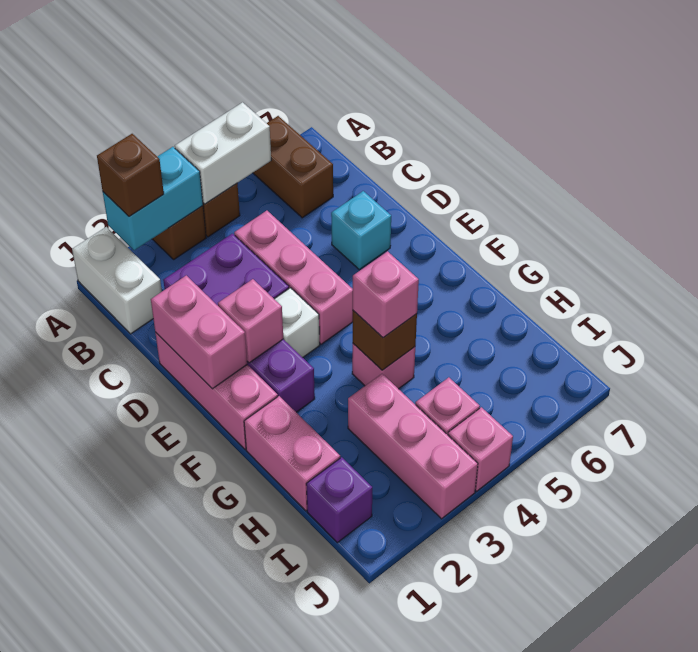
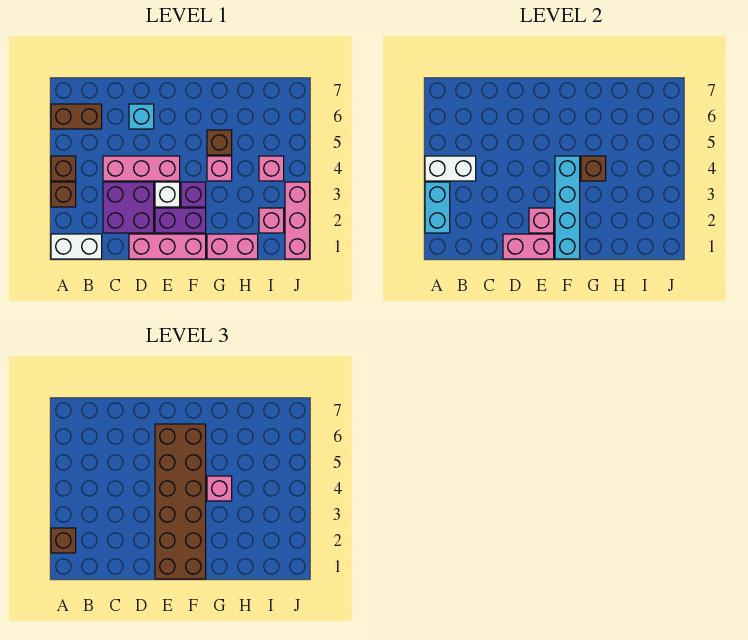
white 1x2 brick [175,102,271,204] -> white 1x2 brick turned to [425,156,476,181]
none -> brown 2x6 brick [155,424,206,579]
none -> cyan 1x4 brick [555,156,580,259]
none -> brown 1x1 brick [207,130,232,155]
pink 1x3 brick [348,374,478,519] -> pink 1x3 brick turned to [285,182,310,259]
purple 1x1 brick [306,457,372,543] -> purple 1x1 brick moved to [181,182,206,207]
pink 1x1 brick [448,407,513,491] -> pink 1x1 brick moved to [259,208,284,233]

